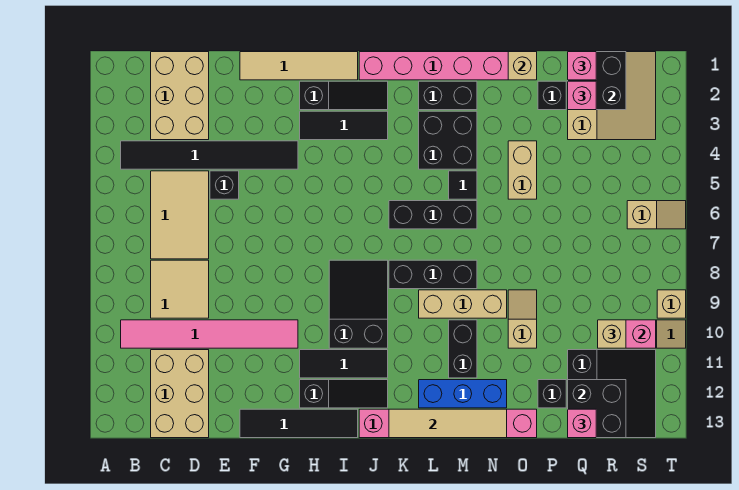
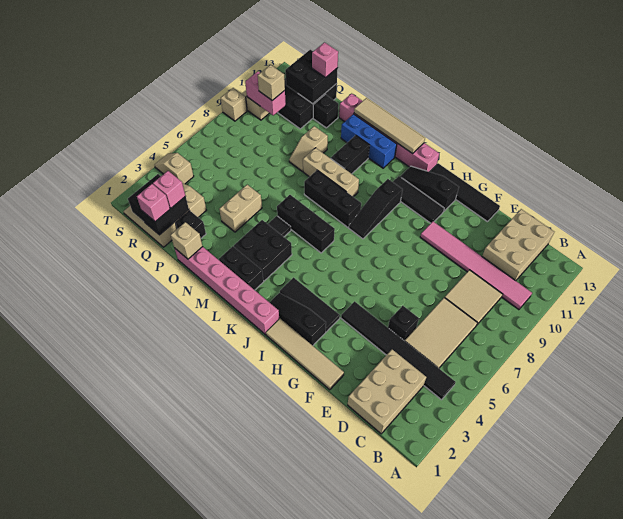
black 2x3 slope [329,260,388,348] -> black 1x3 slope [349,179,403,239]
tan 1x2 slope [627,201,686,229] -> tan 1x2 slope moved to [154,153,194,184]

